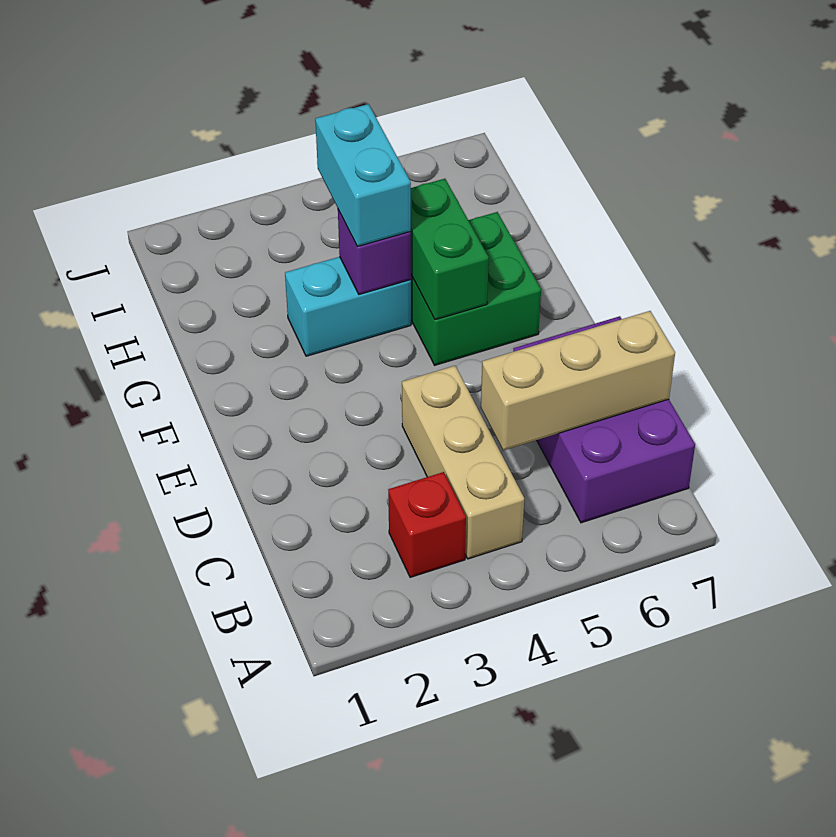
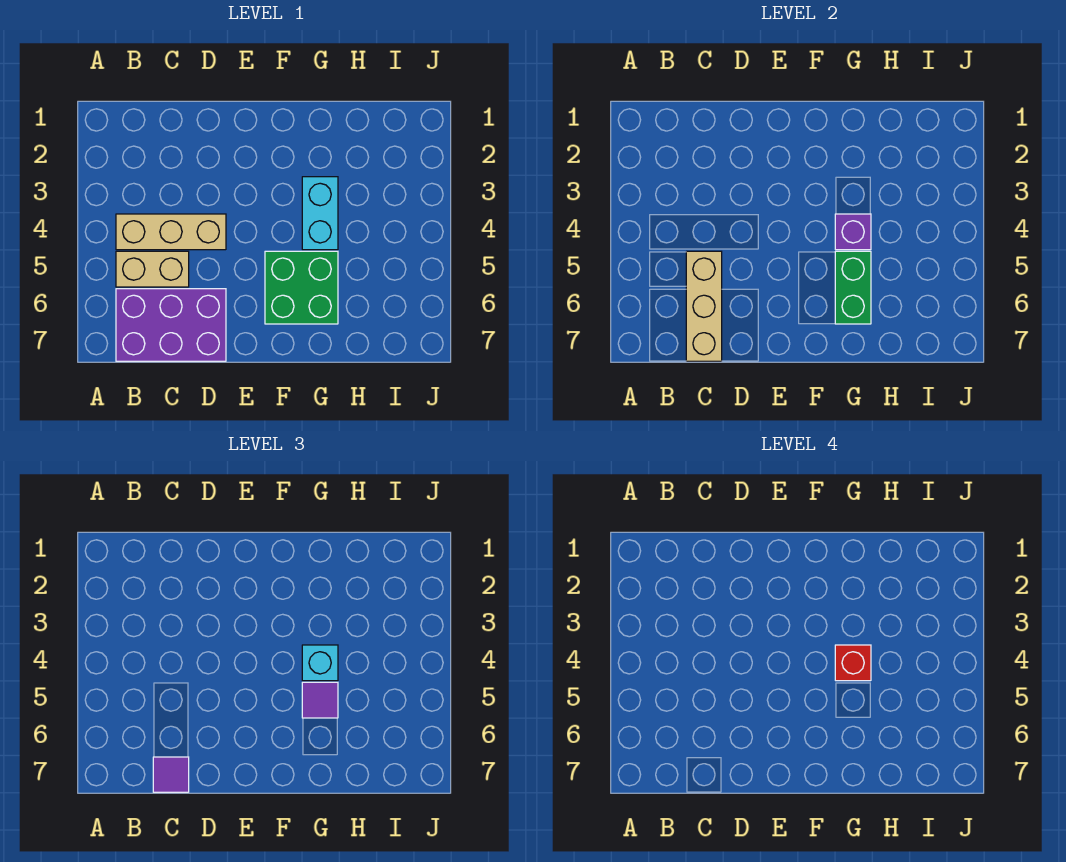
red 1x1 brick [388,472,466,577] -> red 1x1 brick moved to [835,645,871,681]
none -> tan 1x2 brick [116,251,189,287]
none -> purple 1x1 tile [153,757,189,792]
green 1x2 brick [411,179,489,320] -> green 1x2 brick turned to [835,251,871,324]
cyan 1x2 brick [315,104,411,246] -> cyan 1x1 brick [302,645,338,681]
none -> purple 1x1 tile [302,682,338,718]

